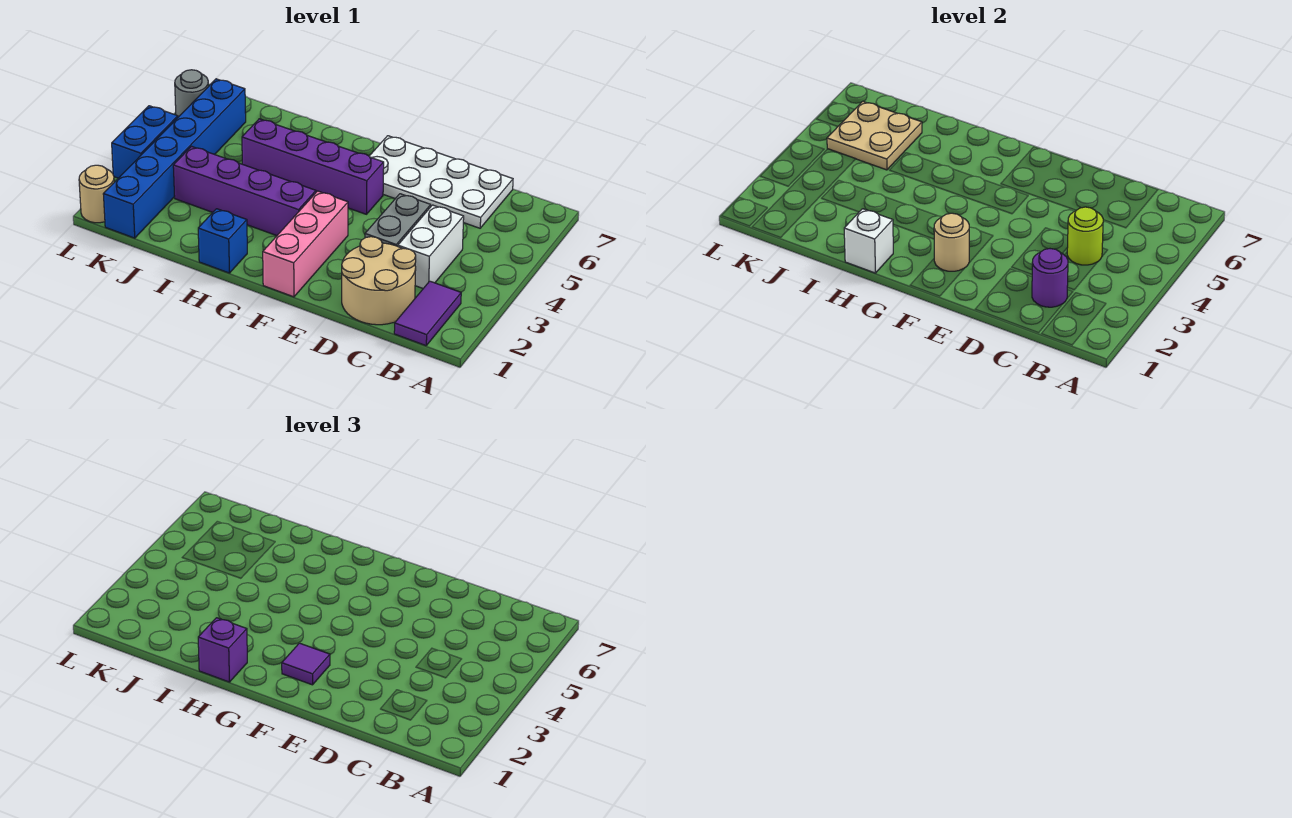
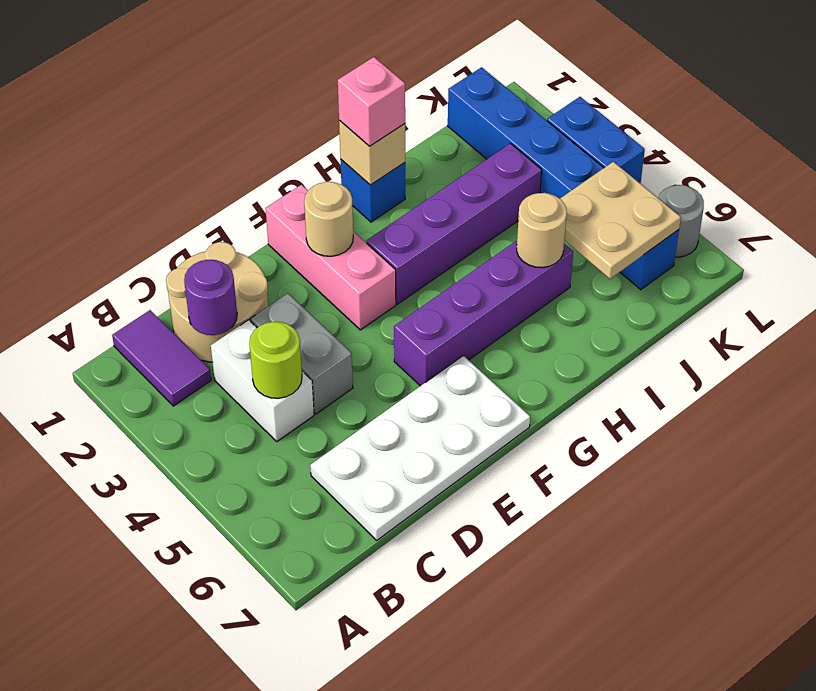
purple 1x1 tile [282,643,330,685] -> none
white 1x1 brick [844,209,893,273] -> tan 1x1 brick [339,121,405,185]
purple 1x1 brick [198,618,247,682] -> pink 1x1 brick [338,57,405,146]
tan 1x1 round brick [79,165,114,223] -> tan 1x1 round brick moved to [517,193,567,268]

